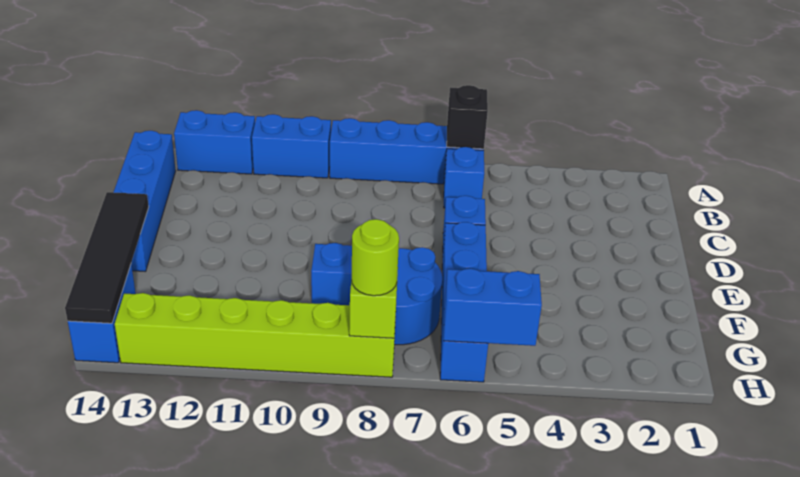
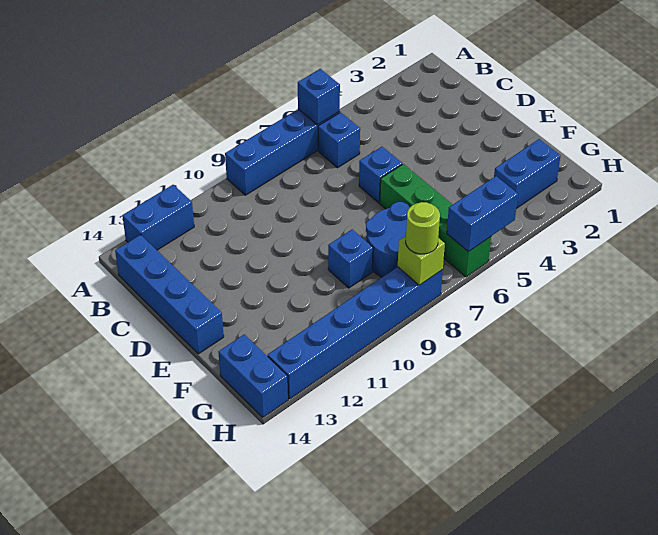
black 1x1 brick [447,85,488,149] -> blue 1x1 brick [298,69,340,125]
blue 1x2 brick [252,114,331,178] -> blue 1x2 brick moved to [494,139,560,209]
blue 1x4 brick [440,222,488,382] -> green 1x4 brick [380,164,491,277]
black 1x4 tile [65,192,149,323] -> none
lime 1x6 brick [115,293,396,377] -> blue 1x6 brick [268,267,443,399]

